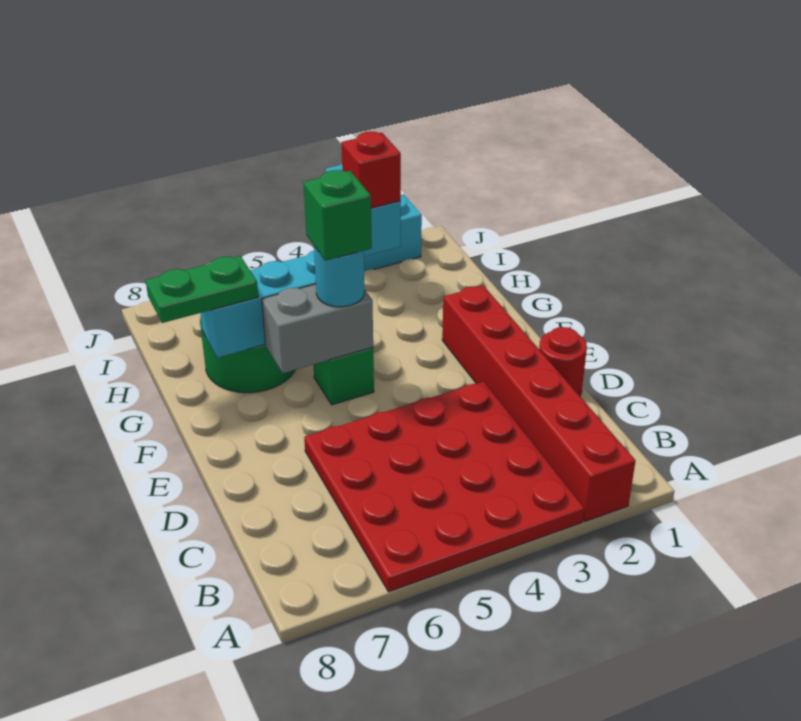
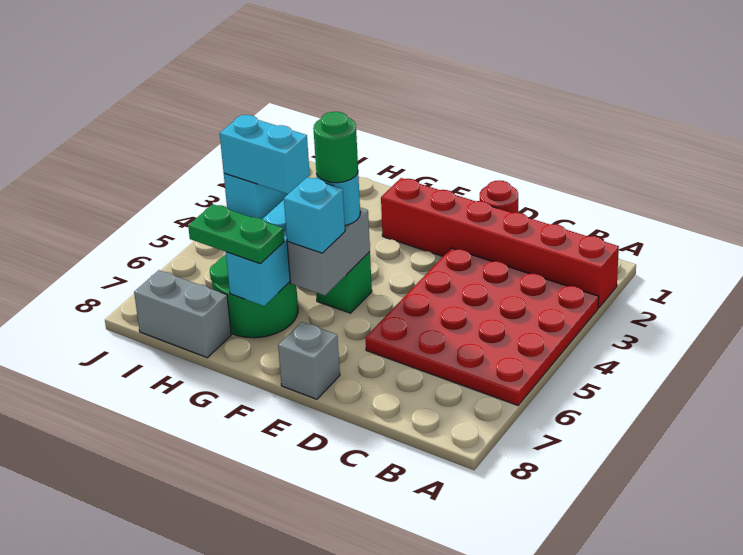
none -> grey 1x1 brick [278,322,340,399]
green 1x1 brick [303,170,372,261] -> green 1x1 round brick [313,112,358,183]
none -> cyan 1x1 brick [284,177,345,253]
green 1x2 plate [146,256,258,323] -> green 1x2 plate turned to [188,204,284,264]
none -> grey 1x2 brick [134,270,231,358]
red 1x1 brick [341,132,401,208] -> none

